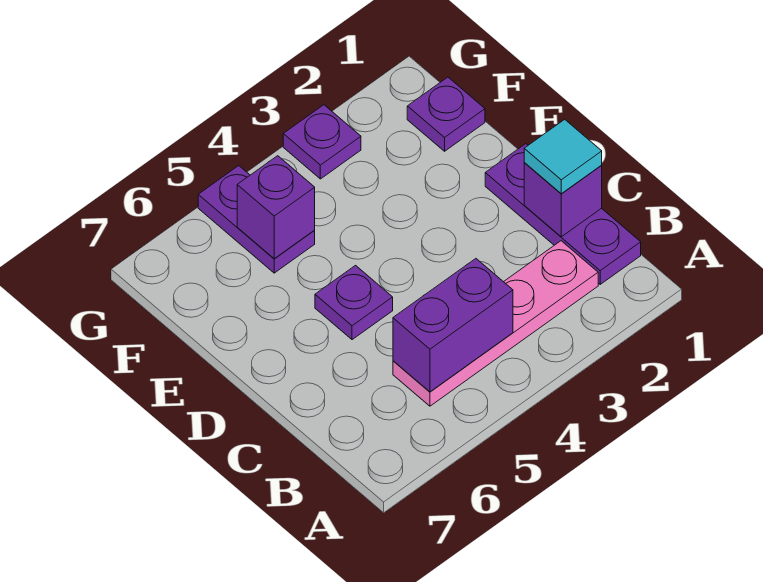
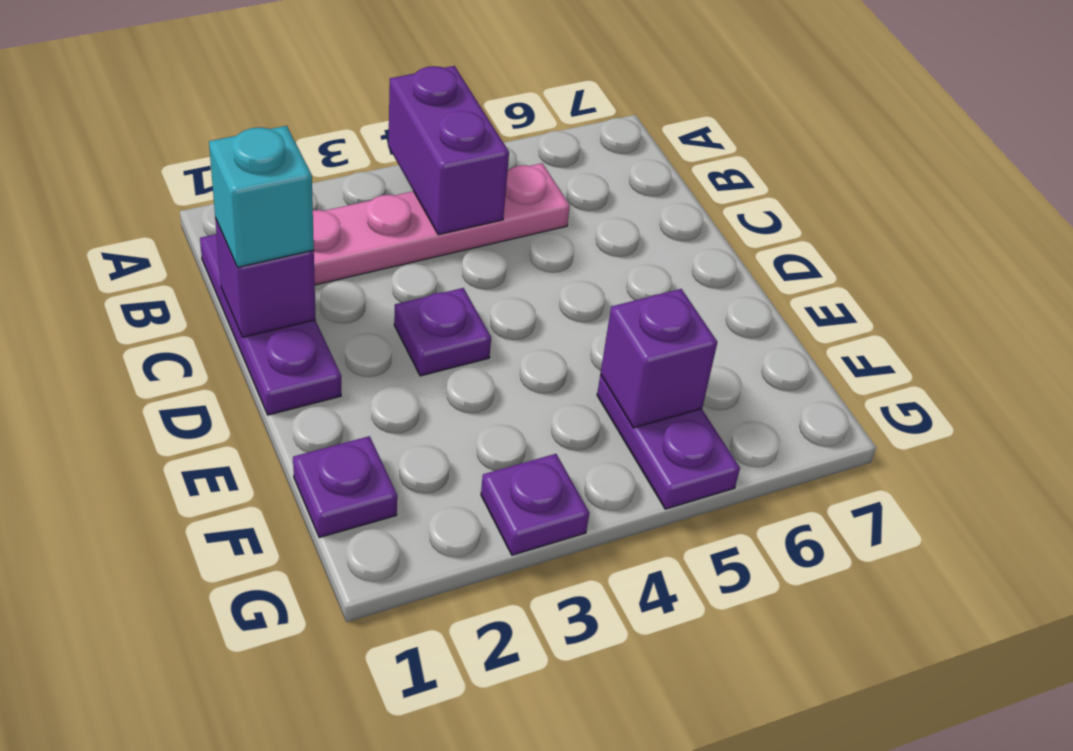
purple 1x2 brick [393,259,513,392] -> purple 1x2 brick turned to [388,66,509,235]
cyan 1x1 tile [524,119,602,194] -> cyan 1x1 brick [209,126,314,267]
purple 1x1 plate [315,266,393,340] -> purple 1x1 plate moved to [394,288,491,376]

